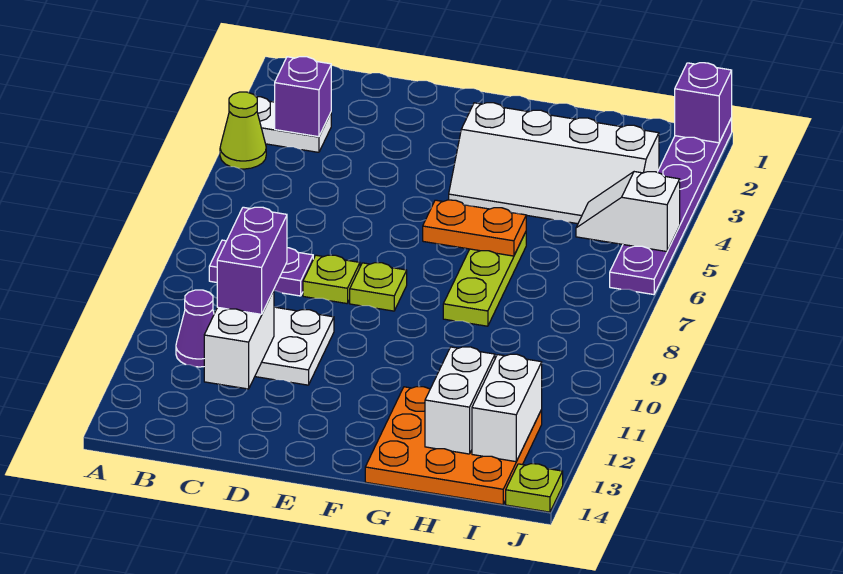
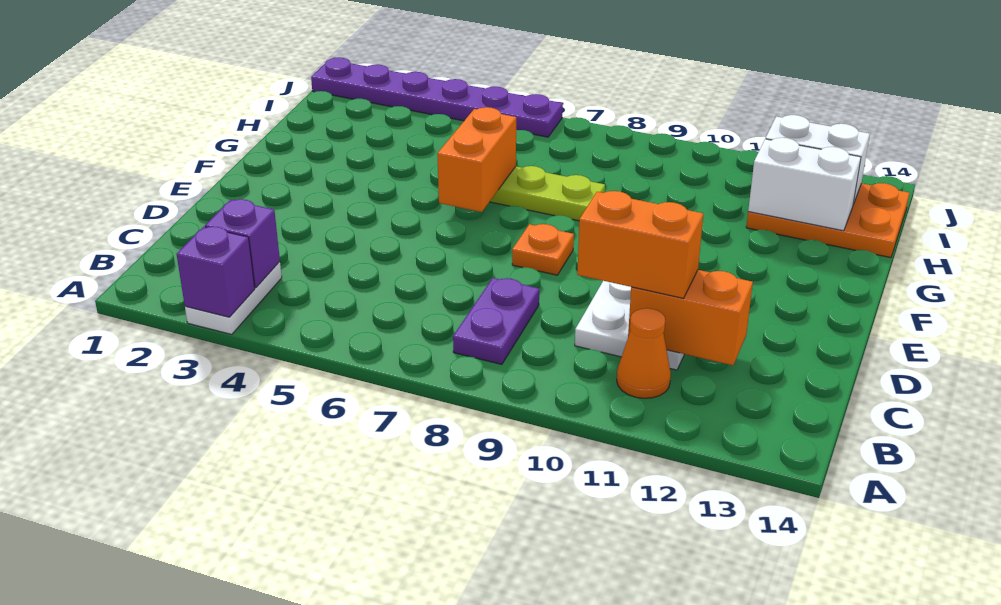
lime 1x1 cone [220,92,266,169] -> none
purple 1x1 cone [176,290,214,367] -> orange 1x1 cone [617,308,671,398]
purple 1x2 brick [217,207,287,314] -> orange 1x2 brick [577,191,703,298]
white 1x2 brick [204,290,274,389] -> orange 1x2 brick [628,270,753,365]
lime 1x1 plate [303,255,360,303] -> none
lime 1x1 plate [350,263,407,311] -> orange 1x1 plate [512,224,574,275]
white 2x4 slope [449,103,659,224] -> none
orange 1x2 plate [423,200,526,256] -> orange 1x2 brick [437,107,516,212]
orange 3x3 plate [365,387,542,505] -> orange 2x3 plate [746,183,909,258]
white 1x2 slope [576,172,680,252] -> none
purple 1x1 brick [675,63,732,143] -> purple 1x1 brick moved to [177,227,255,317]
lime 1x1 plate [506,464,563,512] -> none

